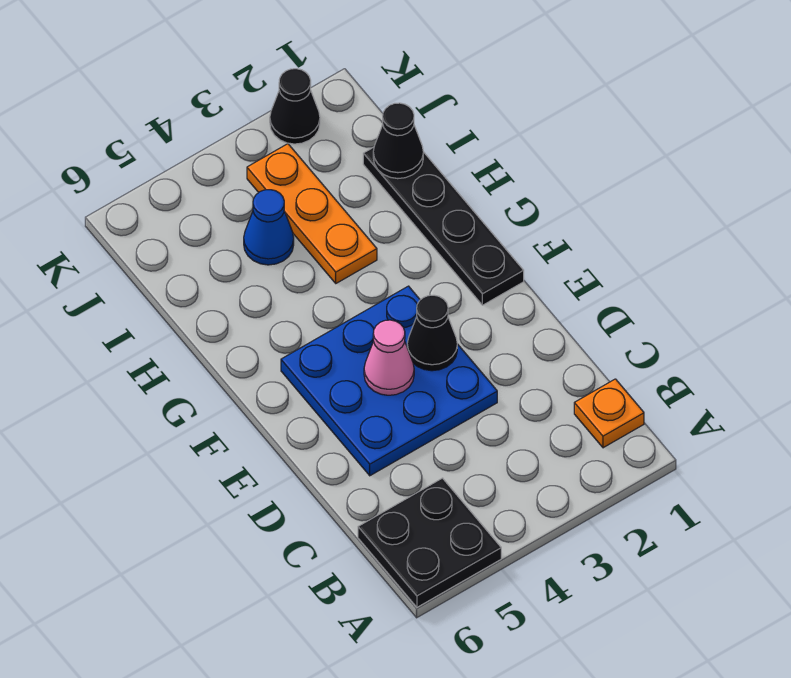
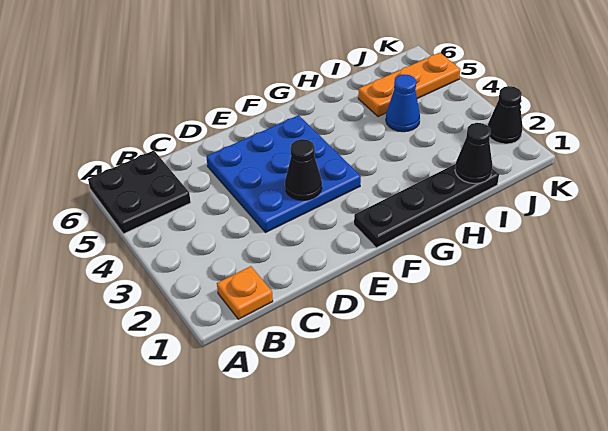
pink 1x1 cone [364,320,414,395] -> none
orange 1x3 plate [247,144,377,283] -> orange 1x3 plate moved to [358,53,460,117]

